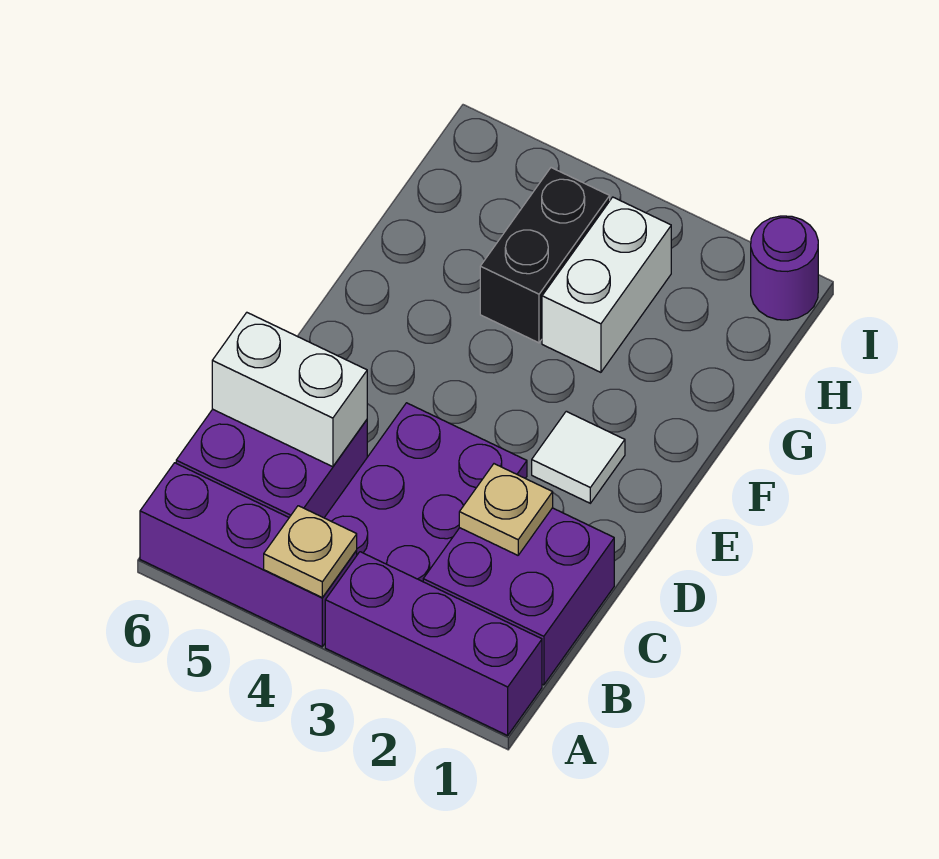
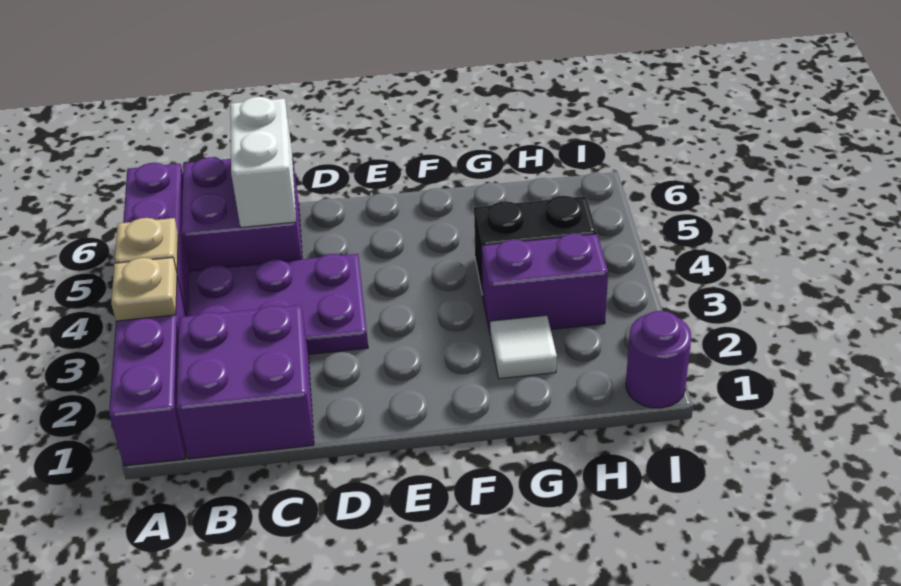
tan 1x1 plate [459,464,553,555] -> tan 1x1 plate moved to [111,258,177,321]
white 1x1 tile [532,411,625,503] -> white 1x1 tile moved to [490,315,557,379]
white 1x2 brick [542,197,671,372] -> purple 1x2 brick [482,234,608,336]

